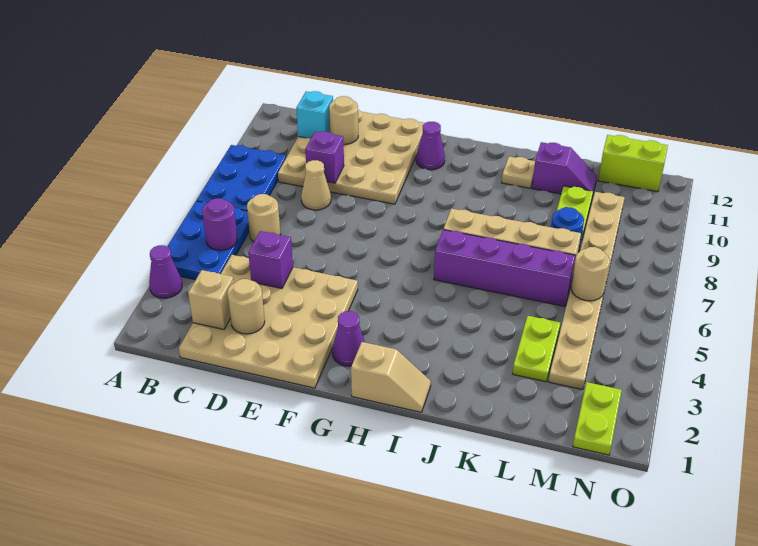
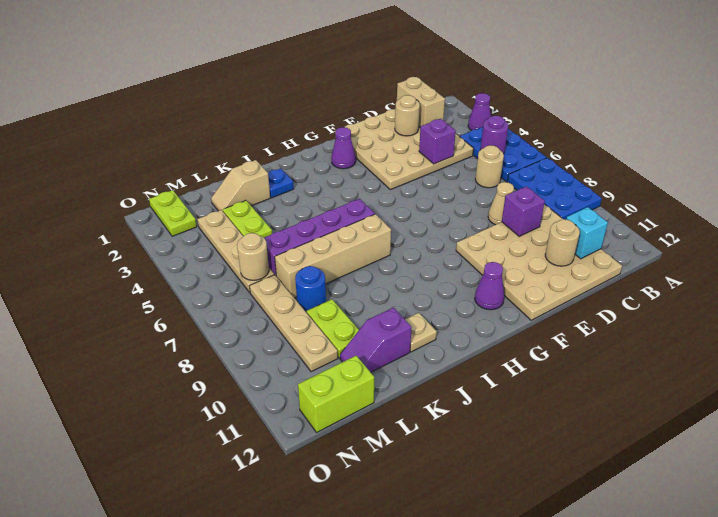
tan 1x1 brick [188,270,234,329] -> tan 1x2 brick [397,77,445,127]
tan 1x2 slope [351,342,431,412] -> tan 1x2 slope moved to [211,160,270,211]
none -> blue 1x1 plate [268,168,294,198]

